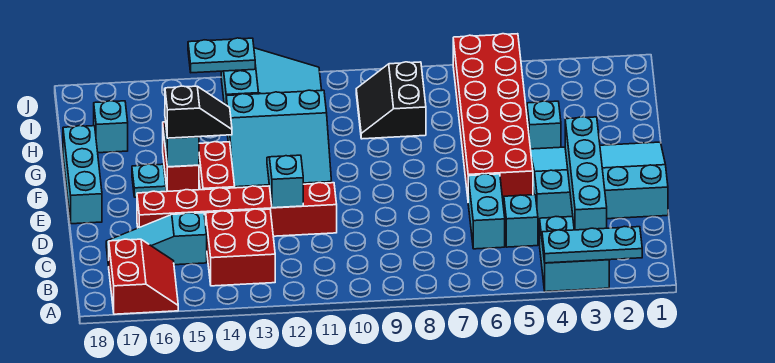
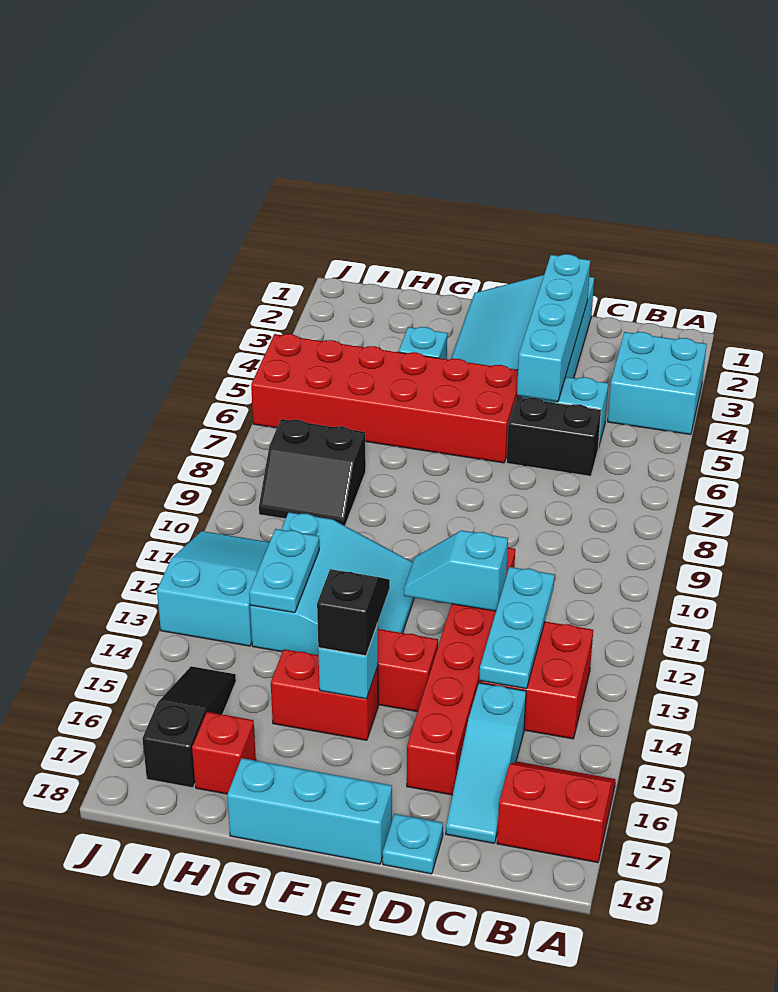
cyan 1x3 plate [542,226,642,263] -> cyan 1x3 plate moved to [479,567,555,689]
cyan 1x4 brick [565,117,607,230] -> cyan 1x4 brick turned to [517,254,590,402]
cyan 1x2 brick [468,174,505,249] -> black 1x2 brick [507,397,601,476]
cyan 1x1 plate [132,164,166,197] -> cyan 1x1 plate moved to [383,814,443,874]
cyan 1x1 brick [94,101,128,153] -> red 1x1 brick [192,712,256,794]
none -> black 1x3 slope [142,666,236,788]
cyan 1x2 plate [188,38,255,73] -> cyan 1x2 plate moved to [249,529,319,613]

